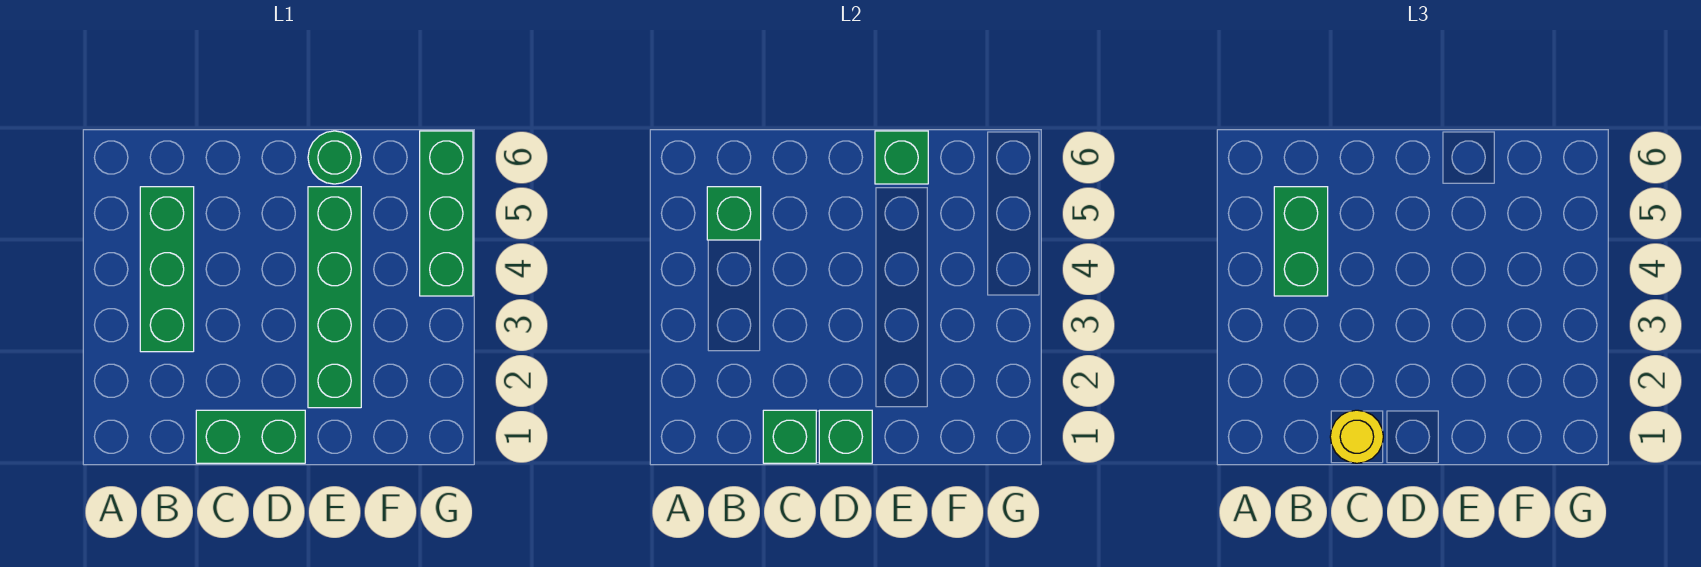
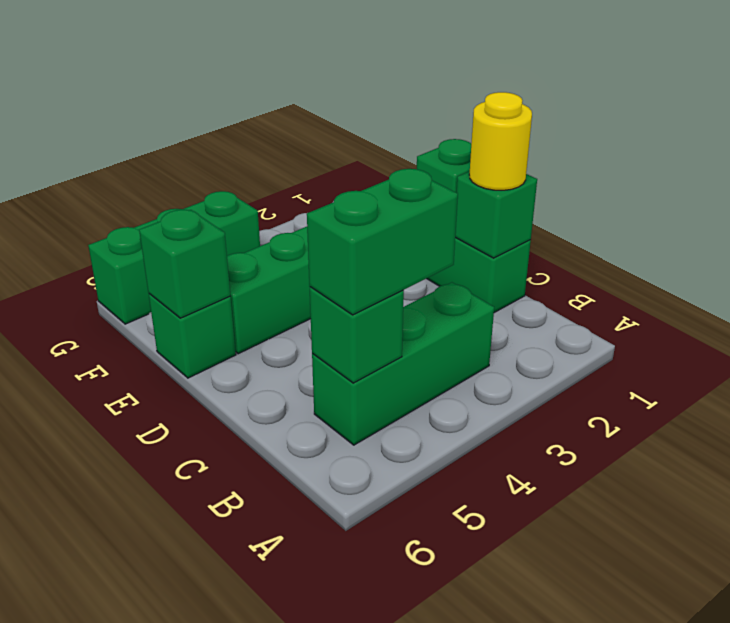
green 1x1 round brick [308,131,361,184] -> green 1x1 brick [149,294,236,378]

